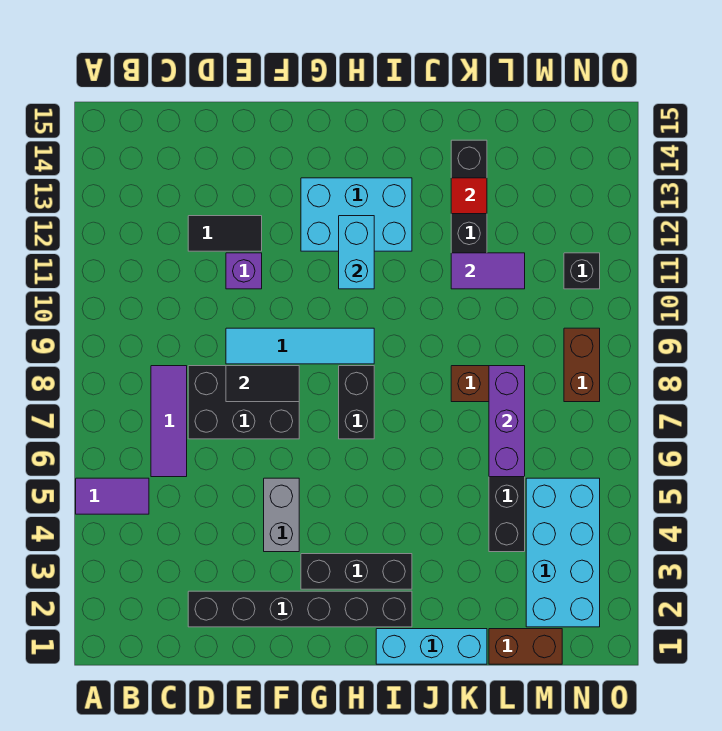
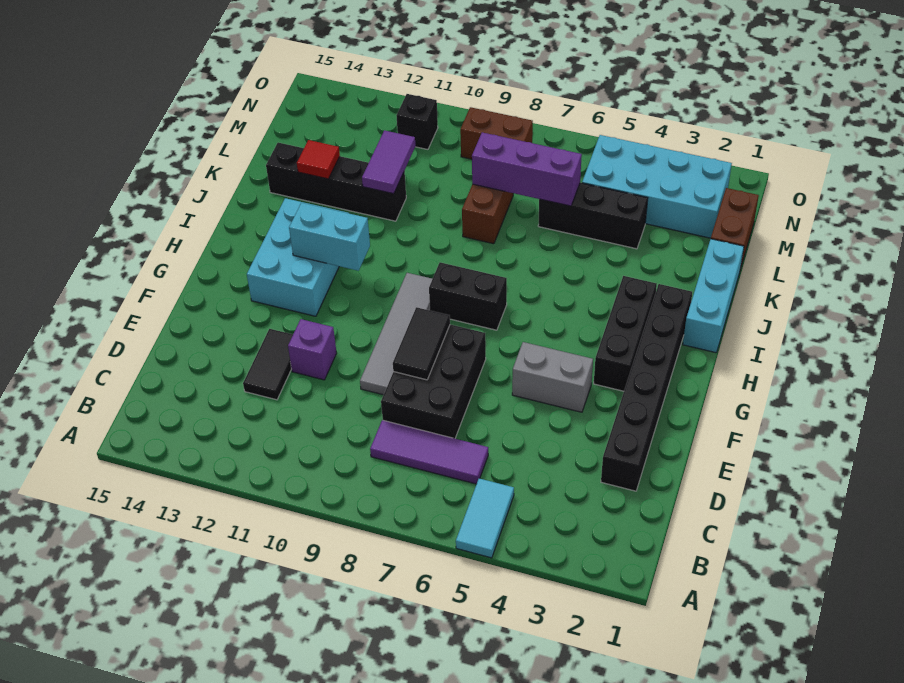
purple 1x2 tile [76,478,149,514] -> cyan 1x2 tile [456,478,514,558]
cyan 1x4 tile [226,328,374,364] -> grey 1x4 tile [360,273,432,395]

